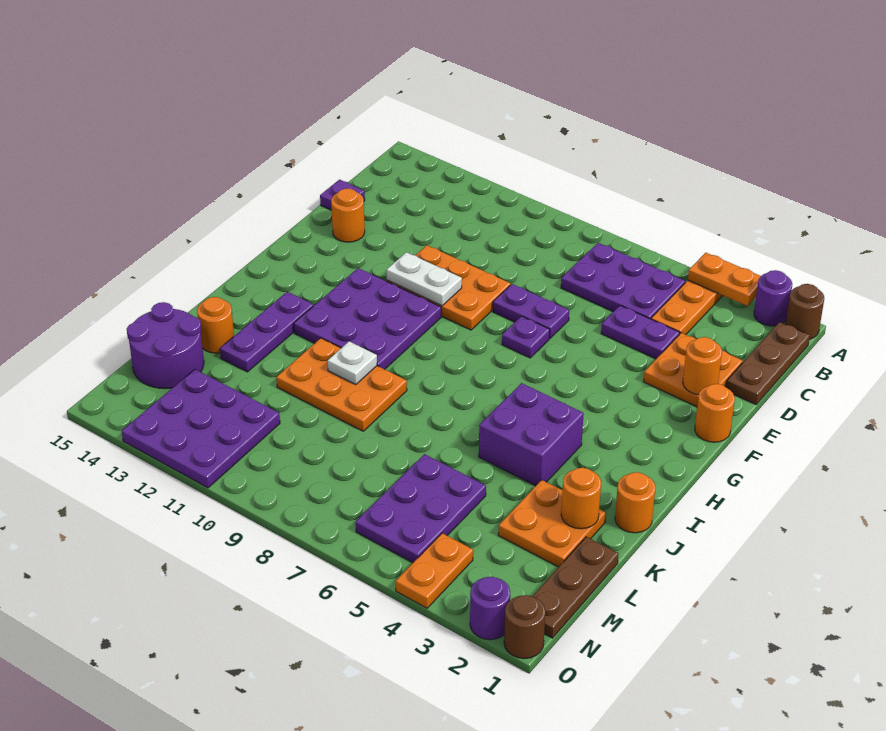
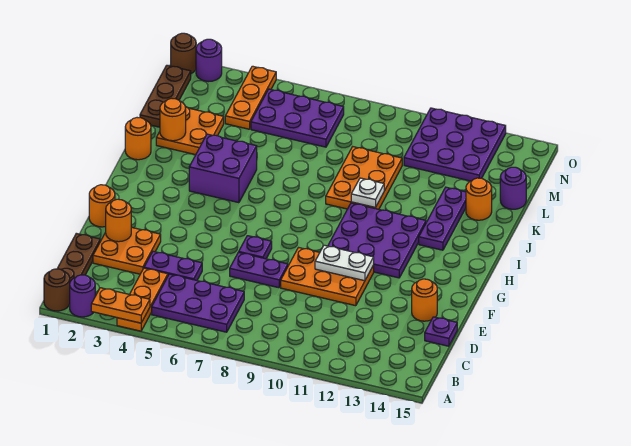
orange 2x3 plate [276,338,407,431] -> orange 2x3 plate turned to [326,147,402,209]
purple 2x3 plate [356,454,486,563] -> purple 2x3 plate turned to [251,89,344,147]
purple 2x2 round brick [127,302,204,389] -> purple 1x1 round brick [500,167,526,209]
orange 1x2 plate [396,533,473,608] -> orange 1x3 plate [225,66,276,129]

